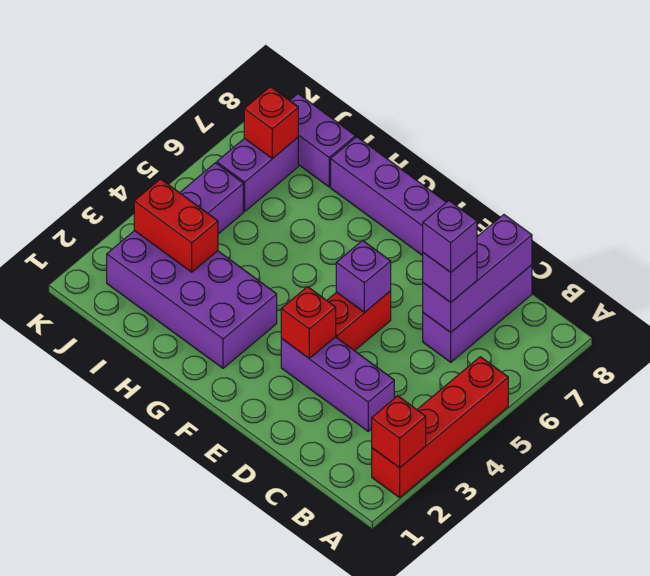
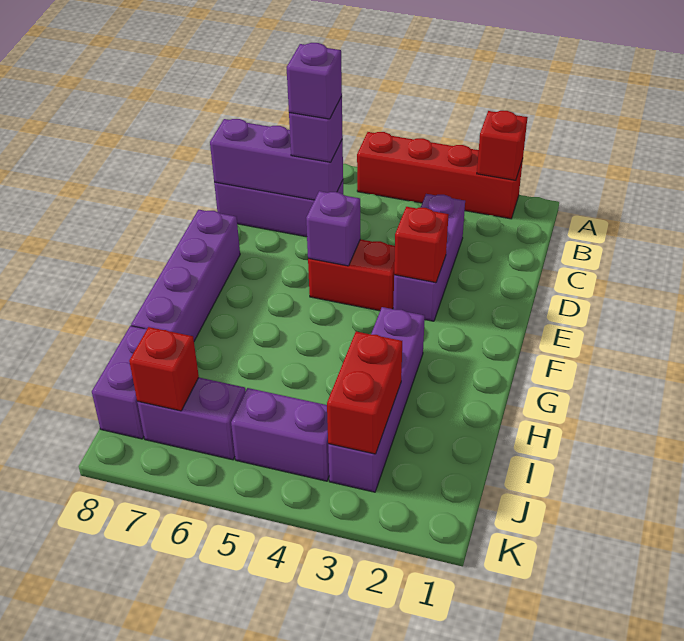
purple 2x4 brick [107,231,277,368] -> purple 1x4 brick [328,307,425,492]

